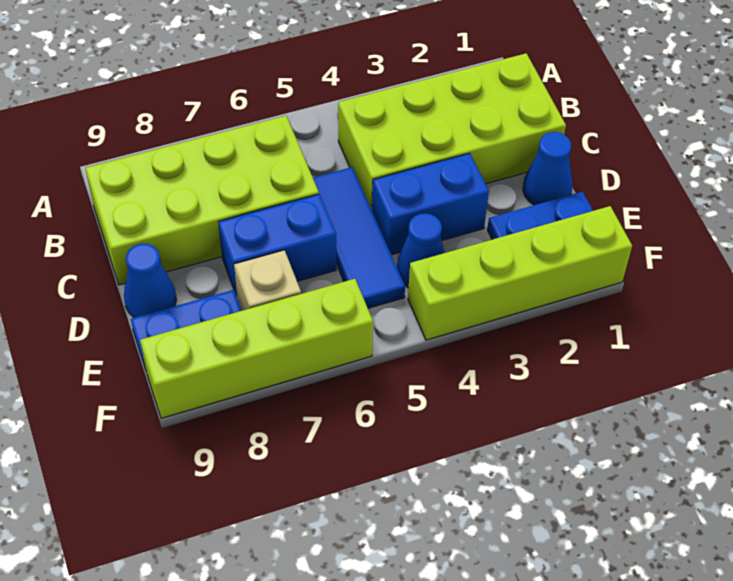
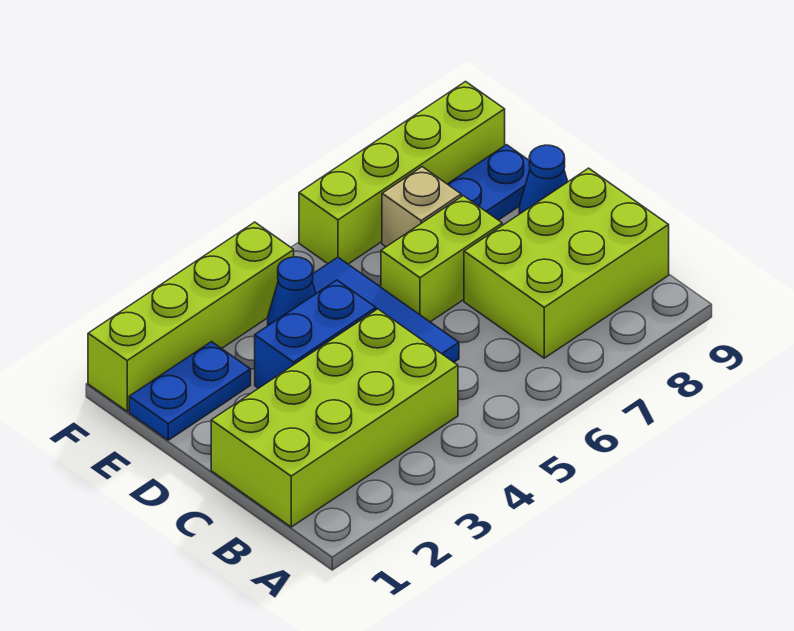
lime 2x4 brick [85,116,319,285] -> lime 2x3 brick [464,168,669,358]
blue 1x1 cone [523,132,573,205] -> none
blue 1x2 brick [218,194,336,296] -> lime 1x2 brick [381,196,502,322]

